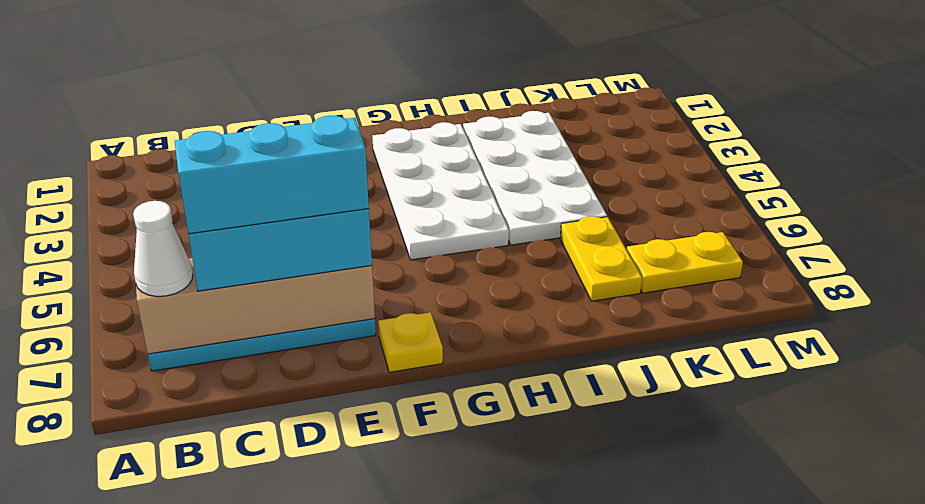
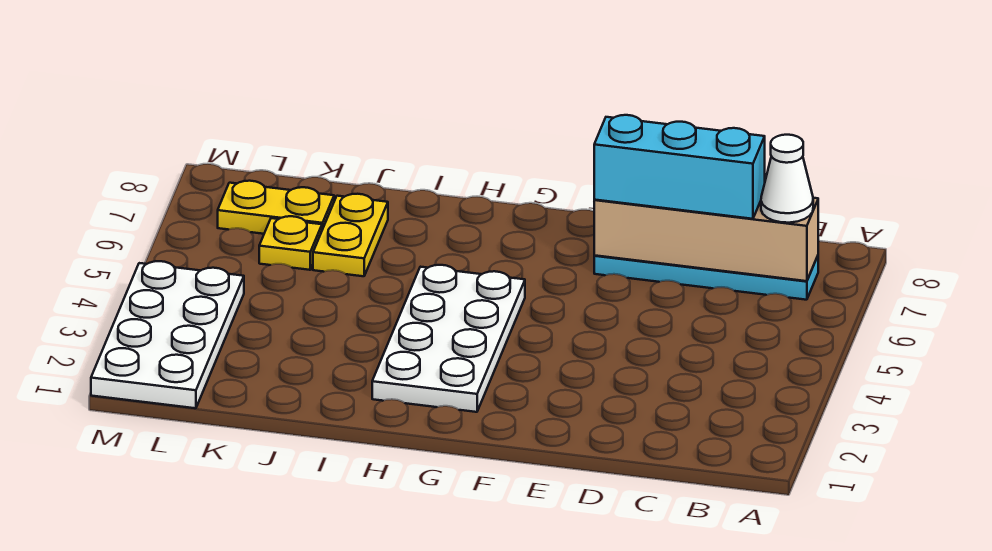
cyan 1x3 brick [175,116,369,234] -> none
yellow 1x1 plate [378,312,443,372] -> yellow 1x1 plate moved to [259,216,322,270]
white 2x4 plate [463,111,607,245] -> white 2x4 plate moved to [91,261,244,408]

